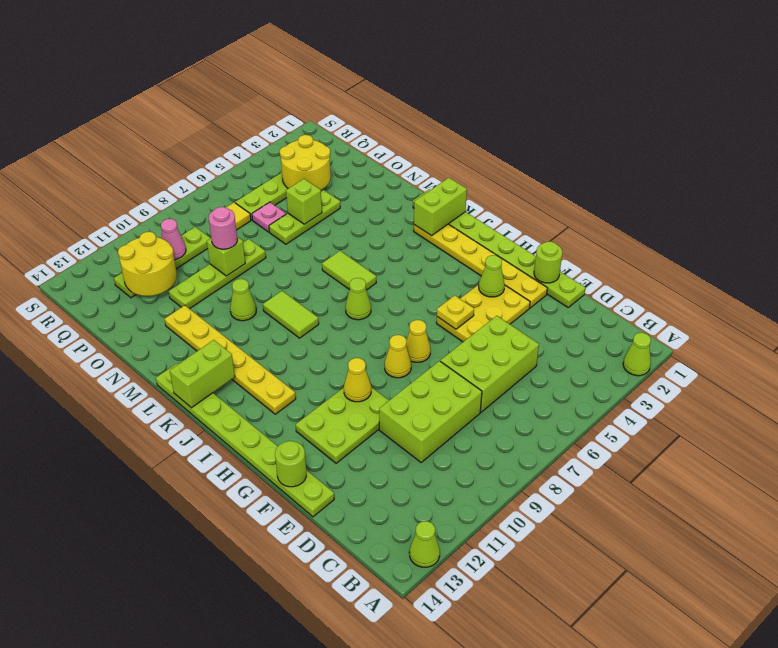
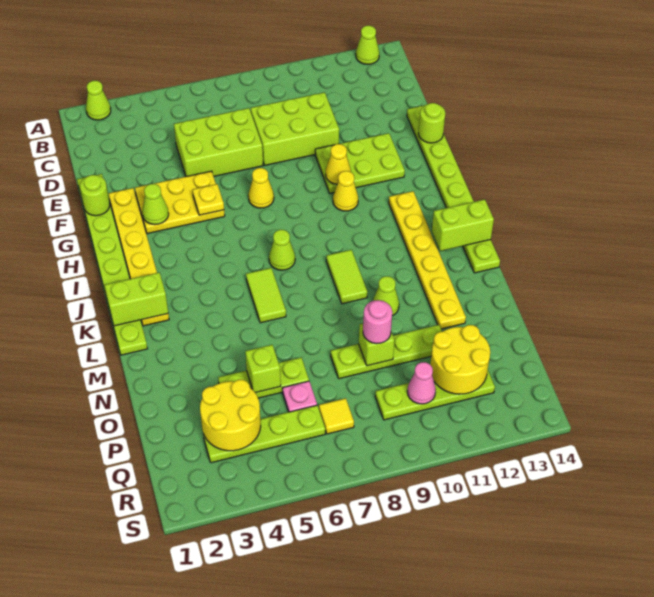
yellow 1x1 cone [385,335,411,378] -> yellow 1x1 cone moved to [333,171,358,211]

